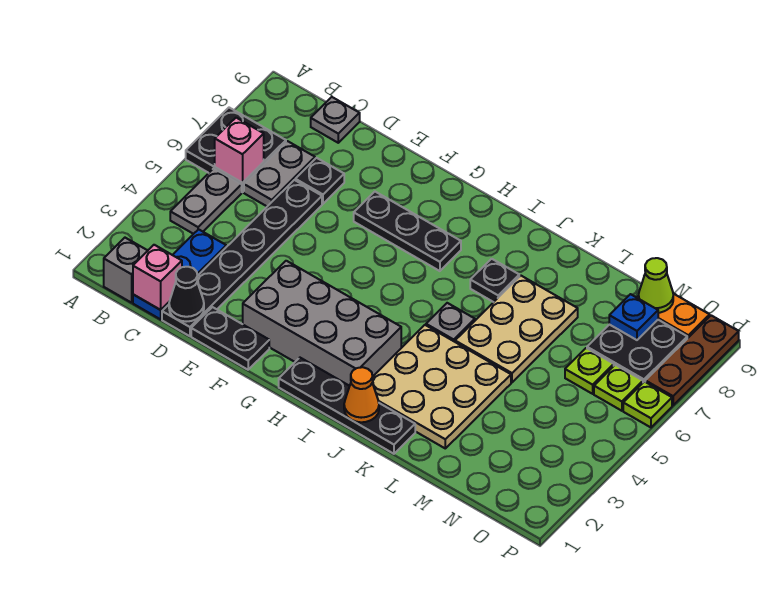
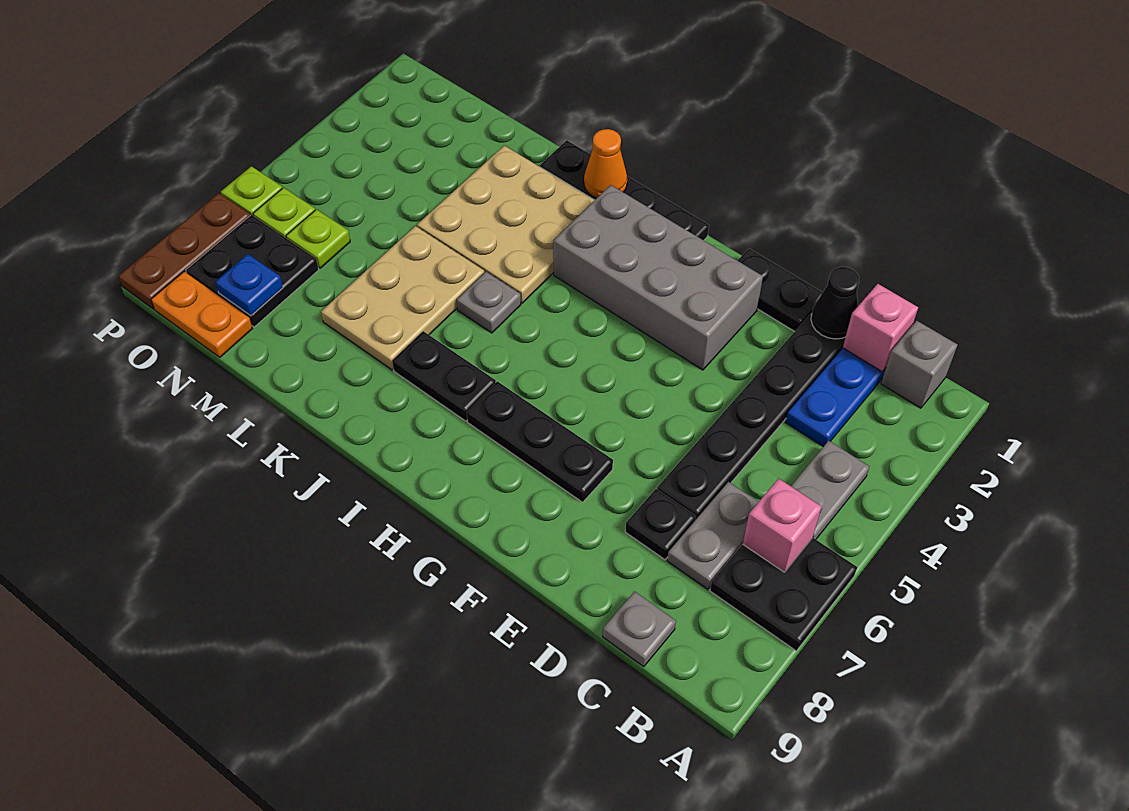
black 1x1 plate [470,259,519,302] -> black 1x2 plate [392,331,496,421]
lime 1x1 cone [639,258,673,313] -> none

